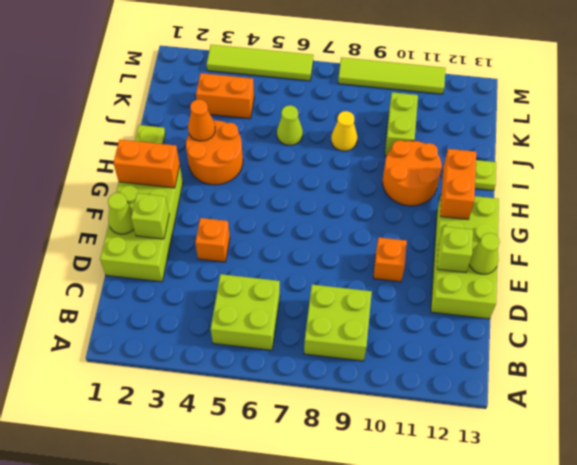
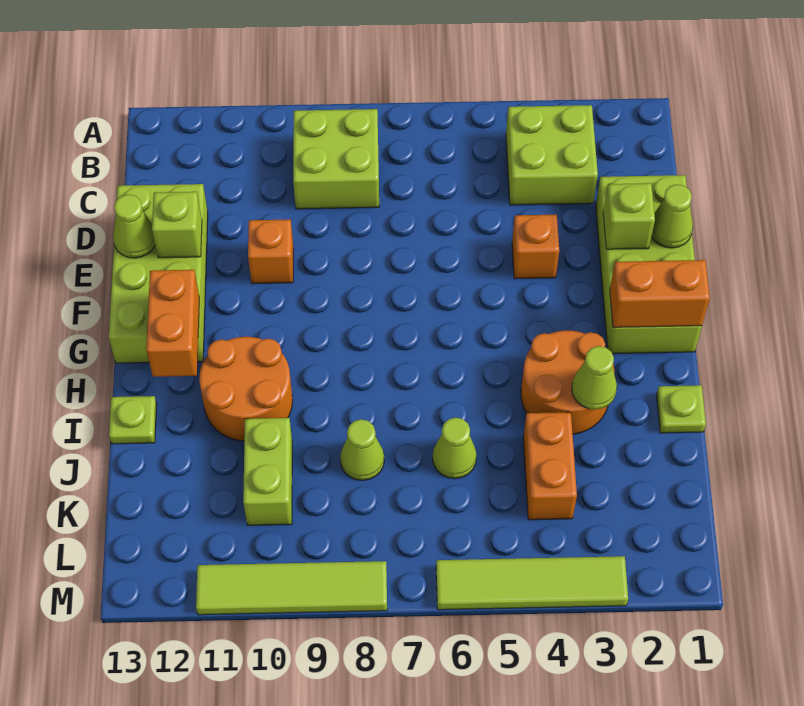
lime 2x2 brick [211,274,280,350] -> lime 2x2 brick moved to [506,105,598,205]
orange 1x1 cone [188,99,215,141] -> lime 1x1 cone [572,346,617,409]
yellow 1x1 cone [331,111,357,151] -> lime 1x1 cone [340,419,384,480]
orange 1x2 brick [196,73,254,119] -> orange 1x2 brick turned to [523,412,577,520]

